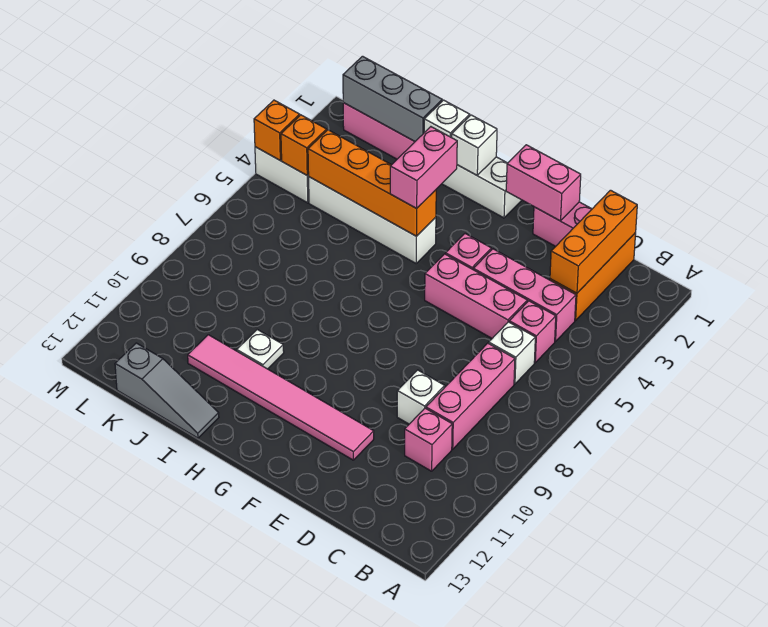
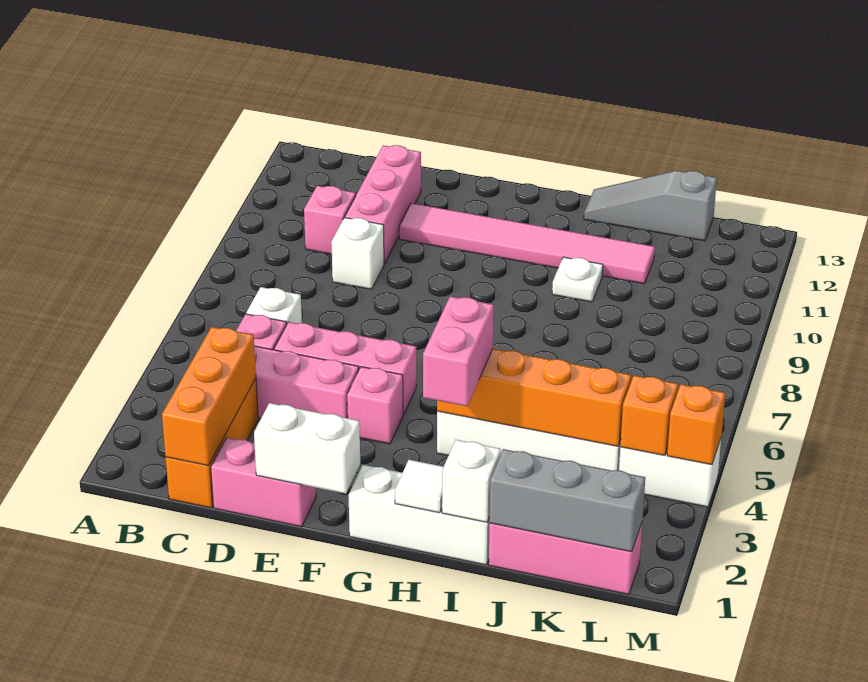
pink 1x3 brick [426,343,515,449] -> pink 1x3 brick moved to [345,145,421,264]
pink 1x2 brick [506,145,581,221] -> white 1x2 brick [254,403,360,494]
white 1x1 brick [452,115,497,175] -> white 1x1 tile [395,460,443,513]

